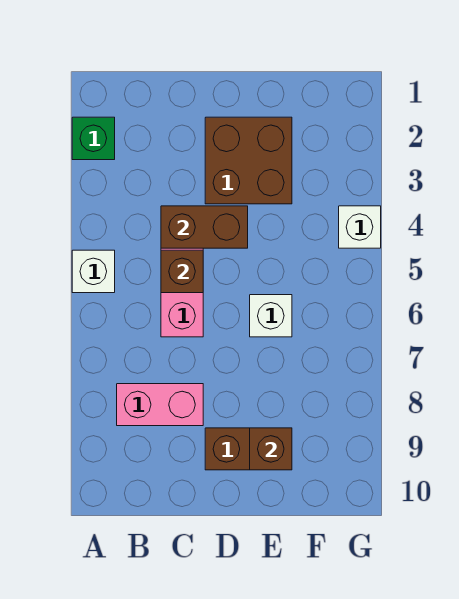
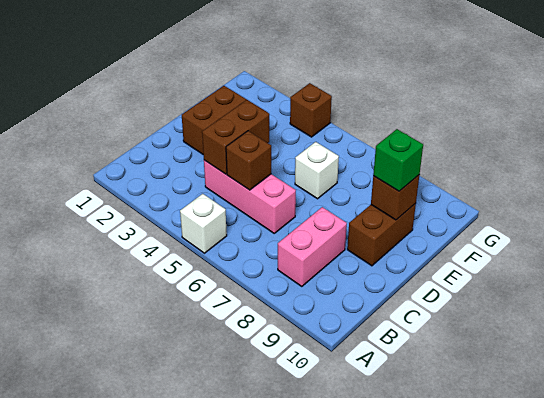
green 1x1 brick [72,117,115,160] -> green 1x1 brick moved to [373,129,423,191]
white 1x1 brick [339,206,381,248] -> brown 1x1 brick [290,83,332,137]

